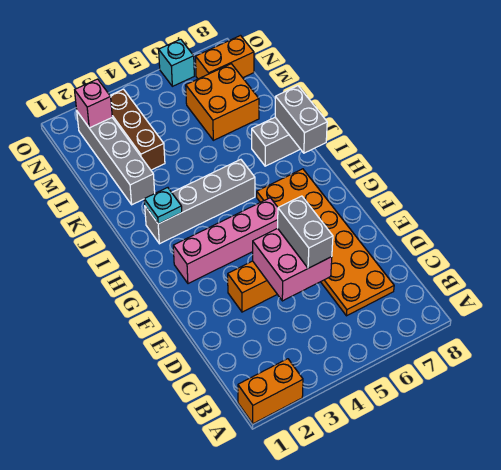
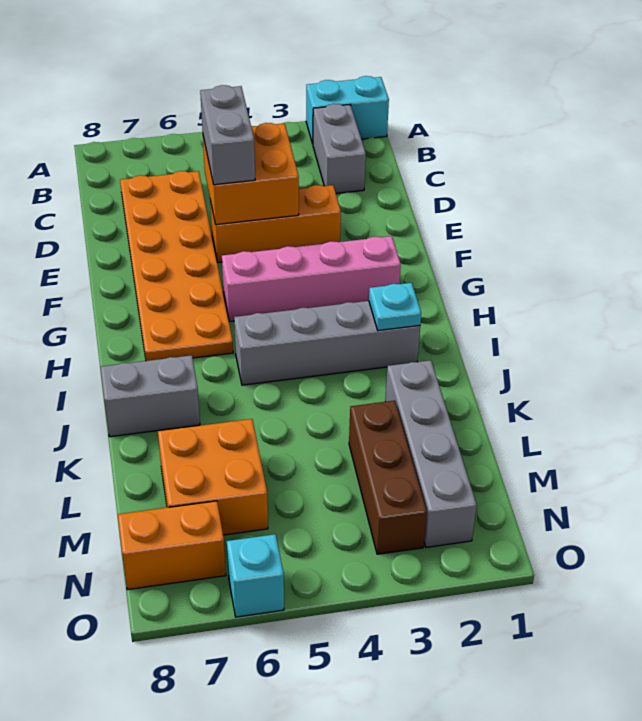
orange 1x2 brick [238,359,303,424] -> cyan 1x2 brick [306,76,389,144]
pink 2x2 brick [253,228,332,301] -> orange 2x2 brick [203,123,299,225]
grey 1x2 brick [275,86,327,153] -> grey 1x2 brick moved to [313,104,366,193]
pink 1x1 brick [75,79,112,128] -> none

